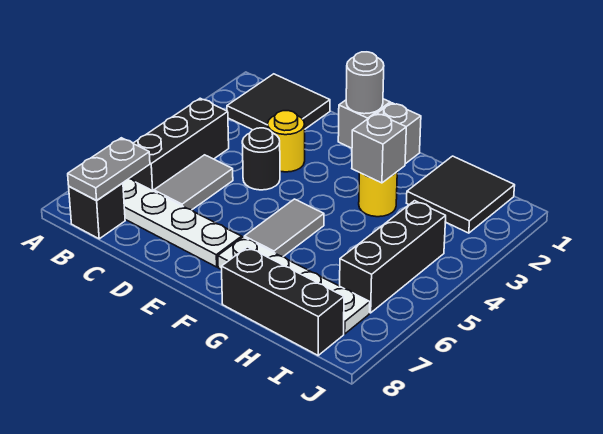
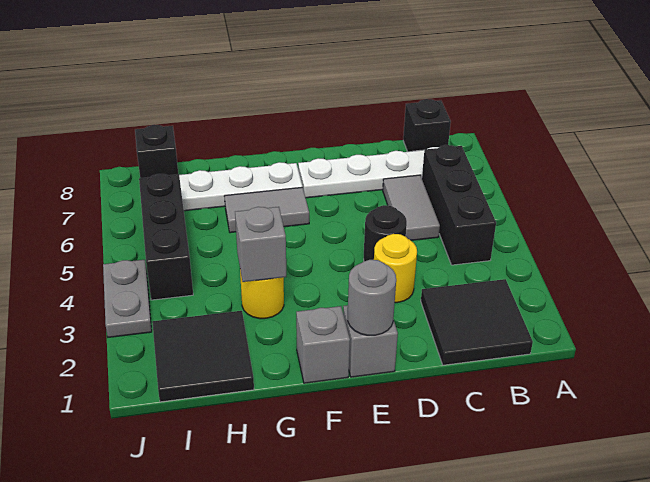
grey 1x2 plate [68,138,150,201] -> grey 1x2 plate moved to [103,260,152,337]
grey 1x2 tile [244,199,324,257] -> grey 1x2 tile turned to [225,187,309,233]
black 1x3 brick [221,247,344,355] -> black 1x1 brick [135,125,178,178]

